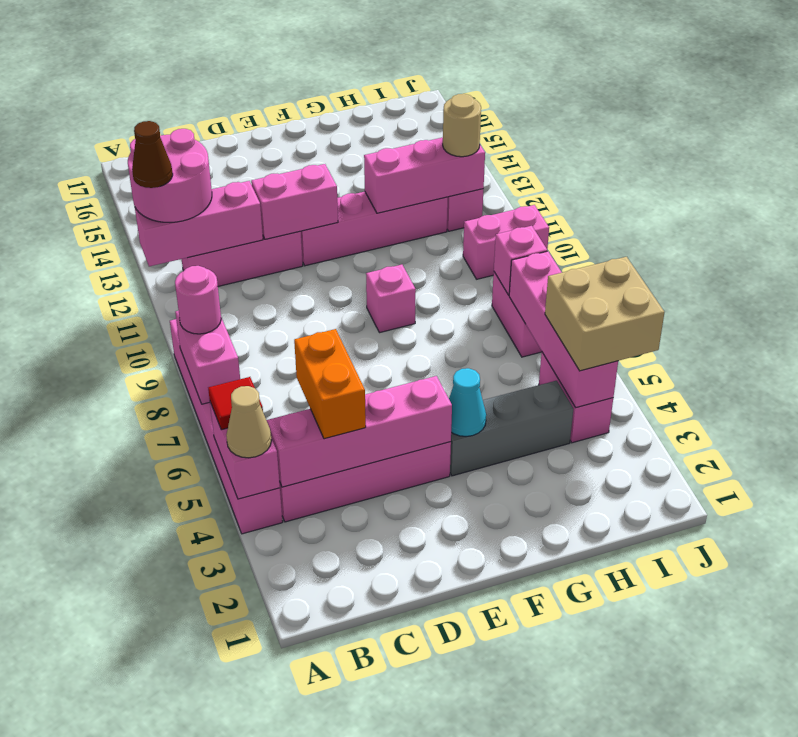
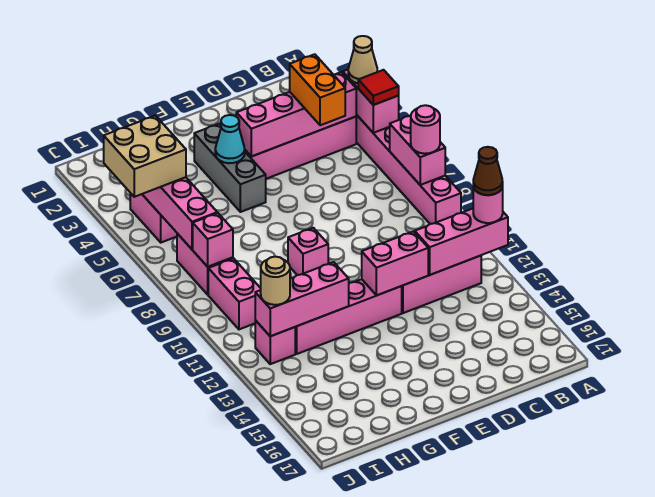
pink 2x2 round brick [128,129,212,222] -> pink 1x1 round brick [473,187,503,223]
grey 1x3 brick [450,381,573,476] -> grey 1x3 brick turned to [194,124,266,212]
pink 1x2 brick [463,205,549,279] -> pink 1x2 brick turned to [208,258,261,329]

